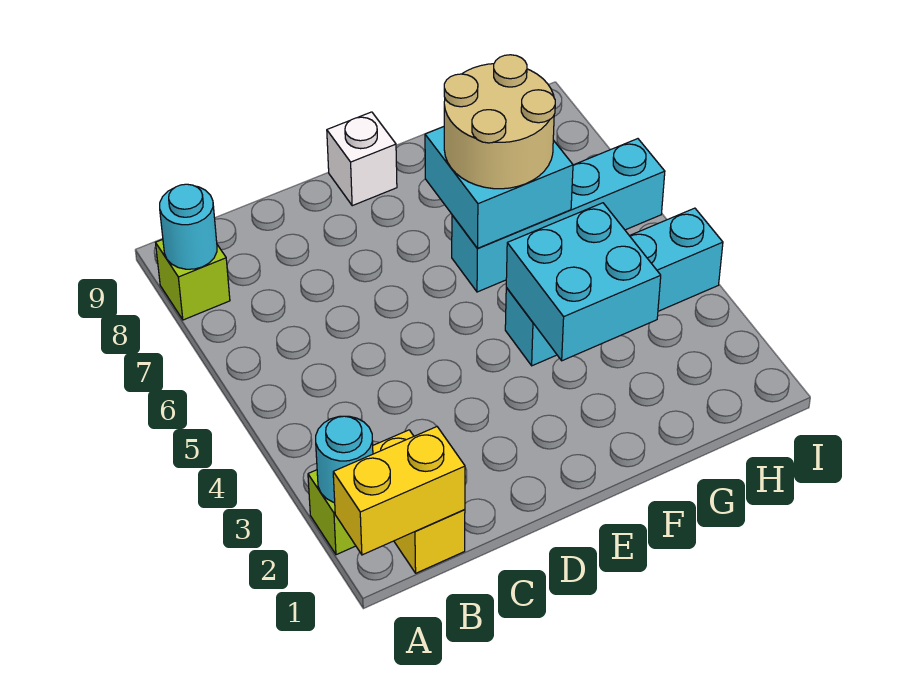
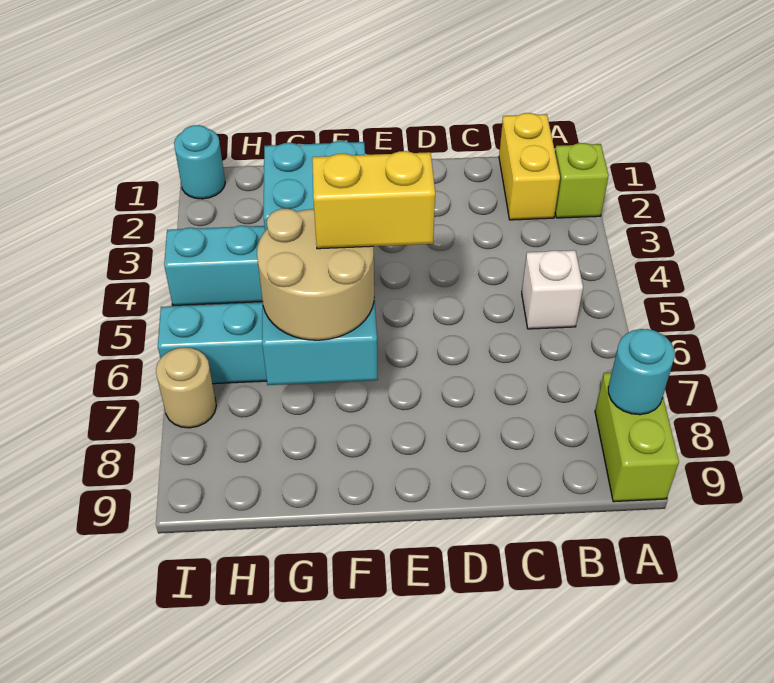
yellow 1x2 brick [333,427,465,555] -> yellow 1x2 brick moved to [312,151,435,249]
cyan 1x1 round brick [316,416,373,503] -> cyan 1x1 round brick moved to [174,125,225,199]
lime 1x1 brick [156,239,230,320] -> lime 1x2 brick [595,372,679,502]
white 1x1 brick [327,112,397,206] -> white 1x1 brick moved to [522,250,583,329]
none -> tan 1x1 round brick [156,347,216,428]

